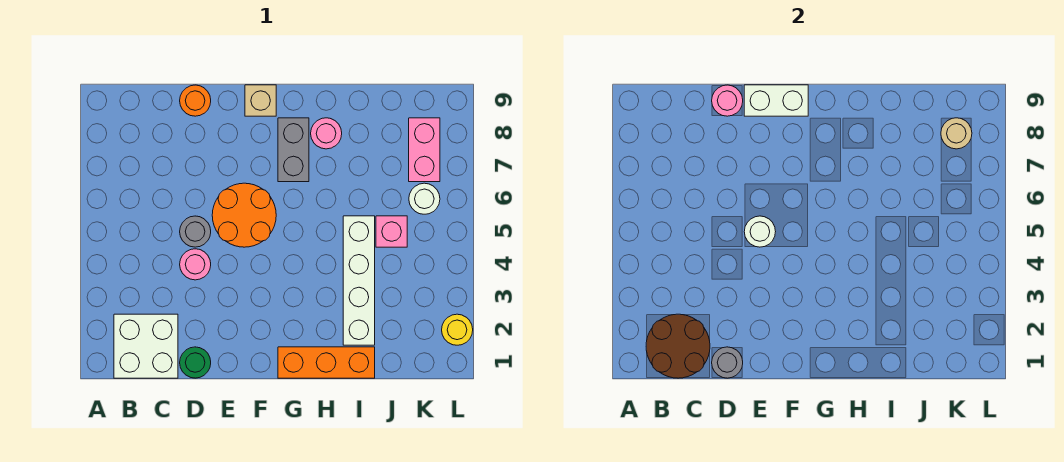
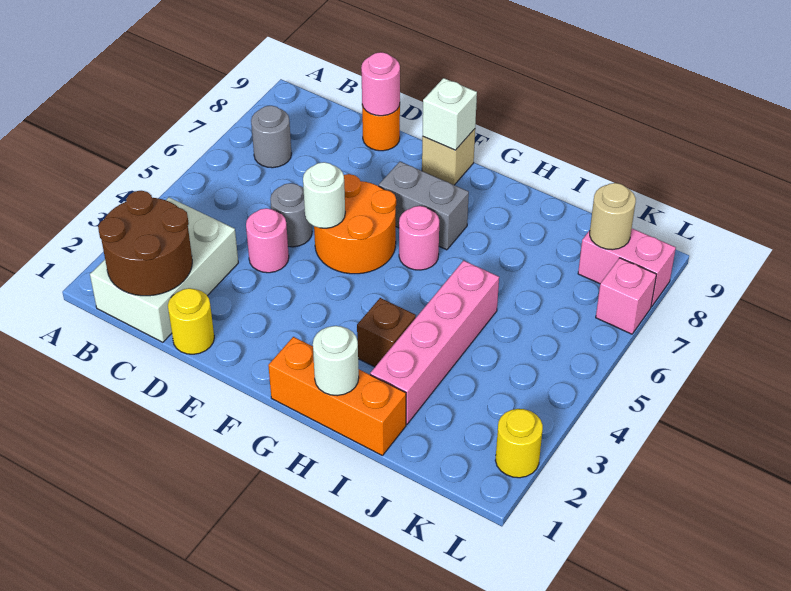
white 2x2 brick [114,314,178,378] -> white 2x3 brick [90,197,238,342]
green 1x1 round brick [180,347,211,378] -> yellow 1x1 round brick [168,288,214,354]
grey 1x1 round brick [712,347,743,378] -> grey 1x1 round brick moved to [251,106,292,168]
white 1x2 brick [744,85,808,116] -> white 1x1 brick [423,78,477,150]
grey 1x2 brick [278,118,309,182] -> grey 1x2 brick turned to [379,162,469,250]
none -> brown 1x1 brick [357,298,416,367]
pink 1x1 round brick [311,118,342,149] -> pink 1x1 round brick moved to [399,206,439,270]
white 1x4 brick [343,216,375,345] -> pink 1x4 brick [370,260,499,425]
pink 1x1 brick [376,216,407,247] -> pink 1x1 brick moved to [596,258,657,334]
white 1x1 round brick [409,183,440,214] -> white 1x1 round brick moved to [313,326,359,396]
pink 1x2 brick [409,118,440,182] -> pink 1x2 brick turned to [578,229,676,307]

